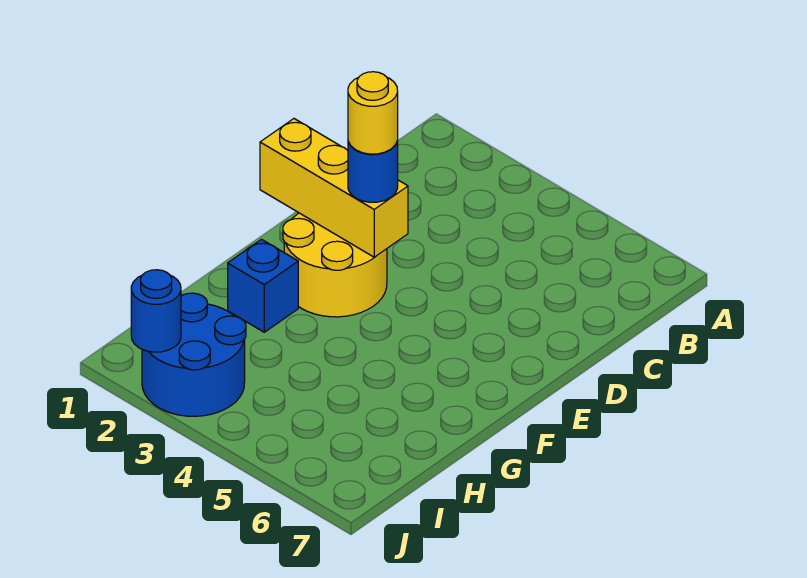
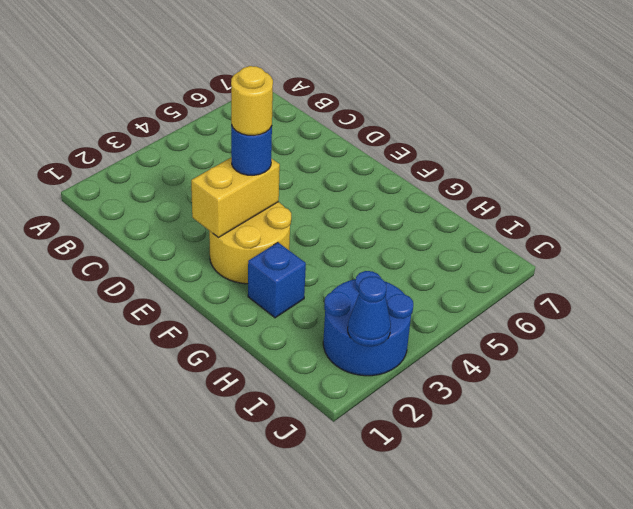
yellow 1x3 brick [260,119,408,257] -> yellow 1x2 brick [191,157,280,237]
blue 1x1 round brick [131,270,181,352] -> blue 1x1 cone [348,276,391,346]

